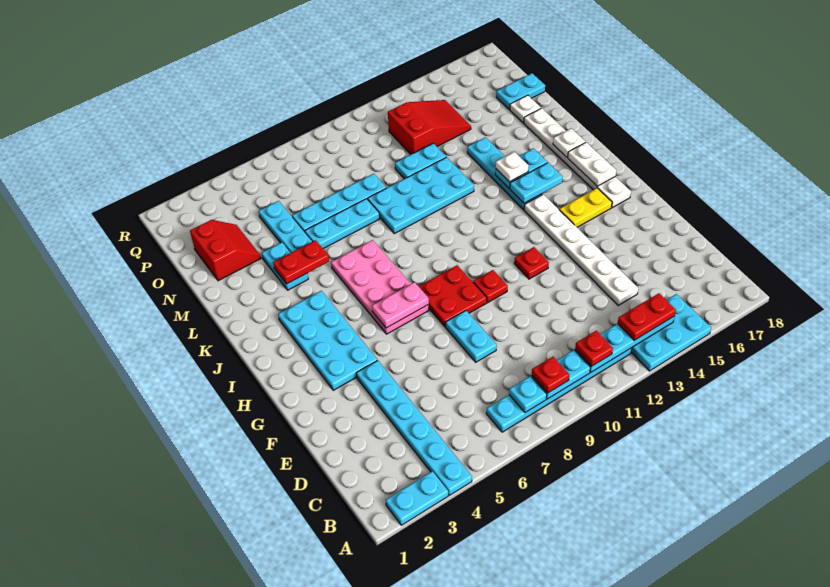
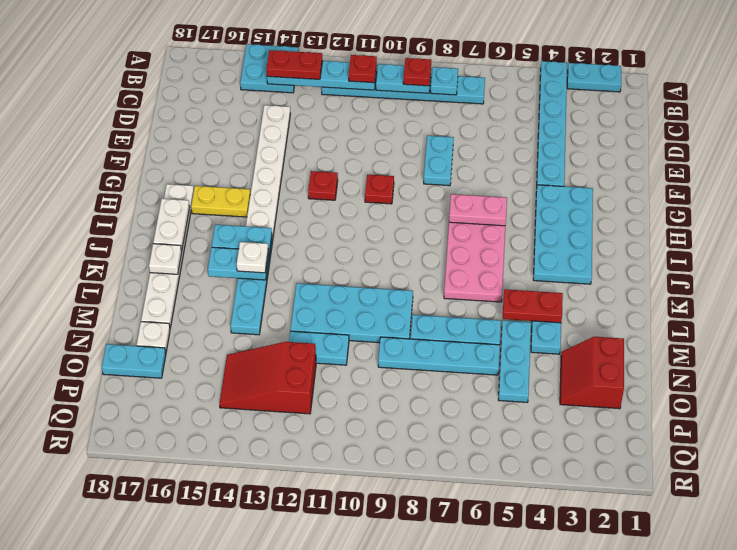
cyan 2x3 plate [631,294,711,371] -> cyan 2x2 plate [240,44,299,93]
red 2x2 plate [419,265,487,327] -> none

